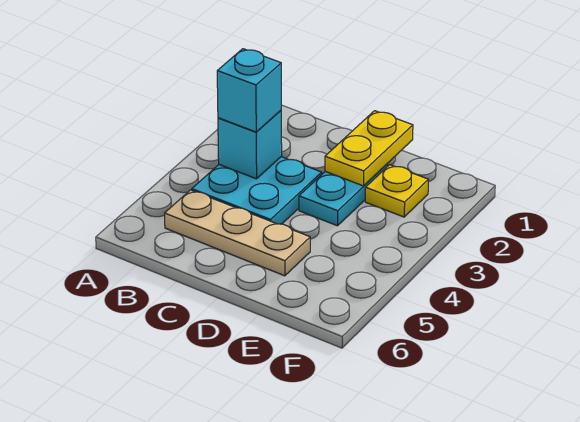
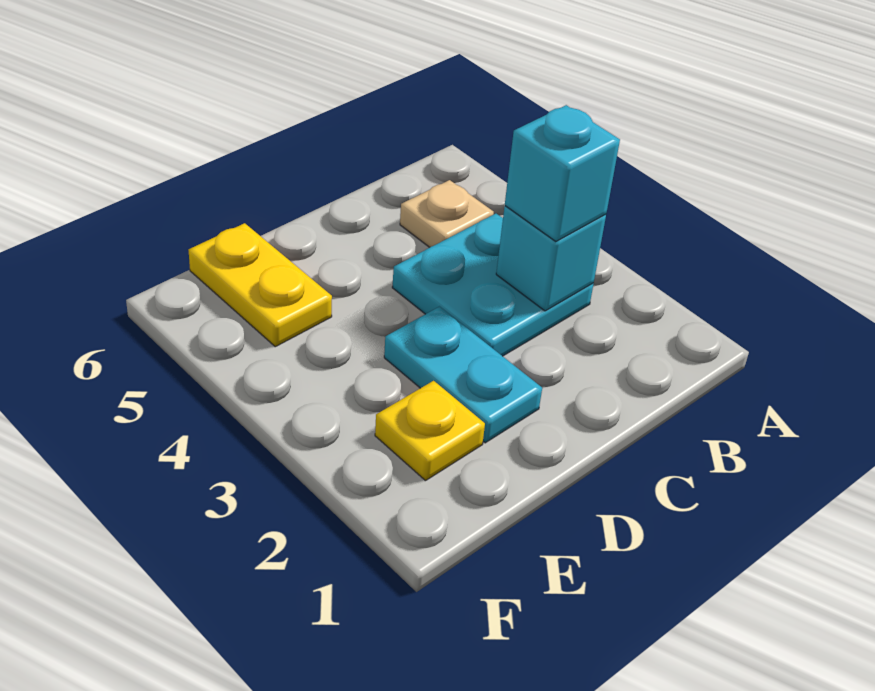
tan 1x3 plate [165,190,310,276] -> tan 1x1 plate [400,180,494,247]
yellow 1x2 plate [325,111,413,186] -> yellow 1x2 plate moved to [189,223,332,347]

